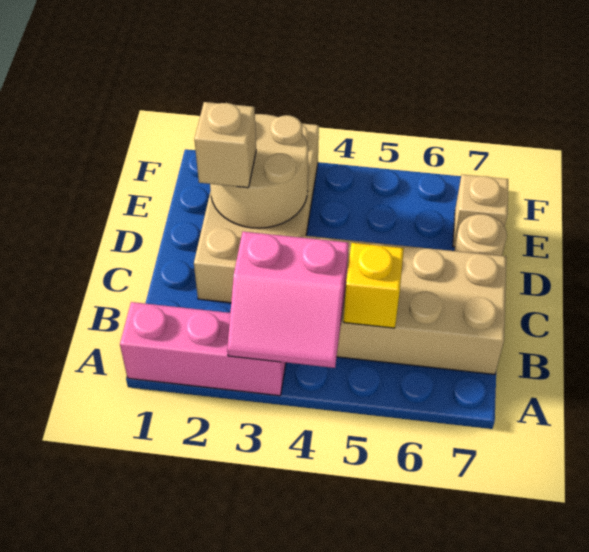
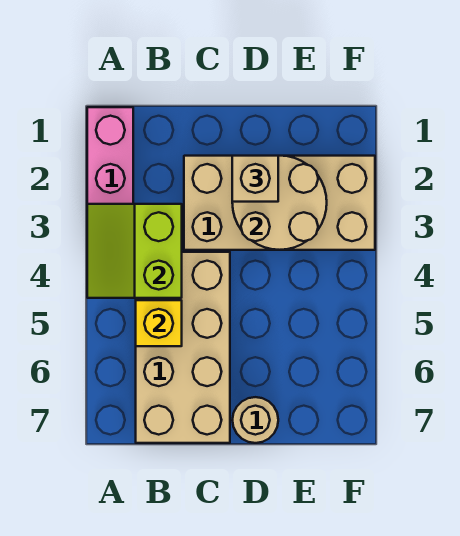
pink 2x2 slope [227,232,349,368] -> lime 2x2 slope [87,204,182,298]
tan 1x1 brick [453,175,508,247] -> none

